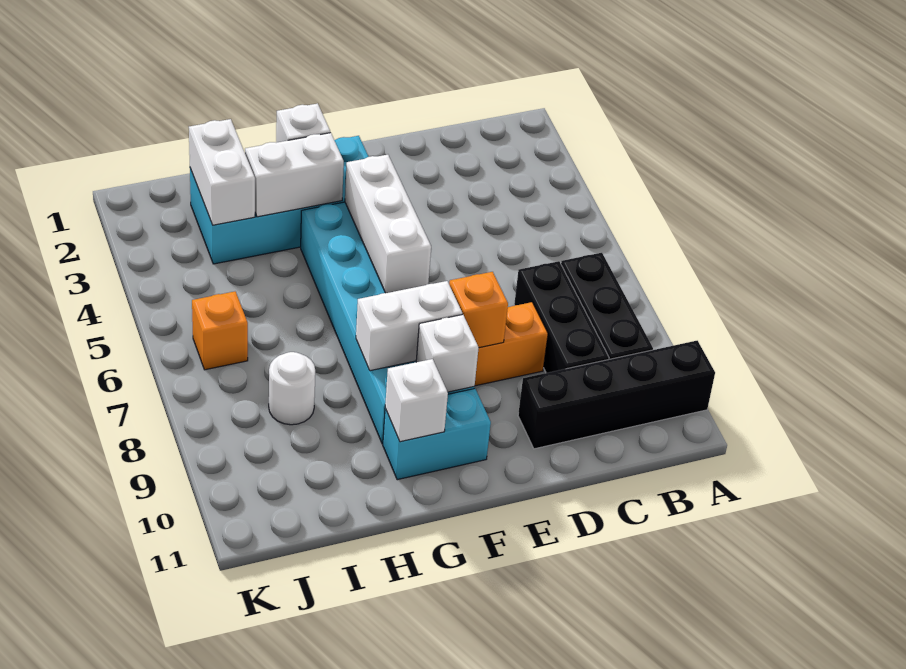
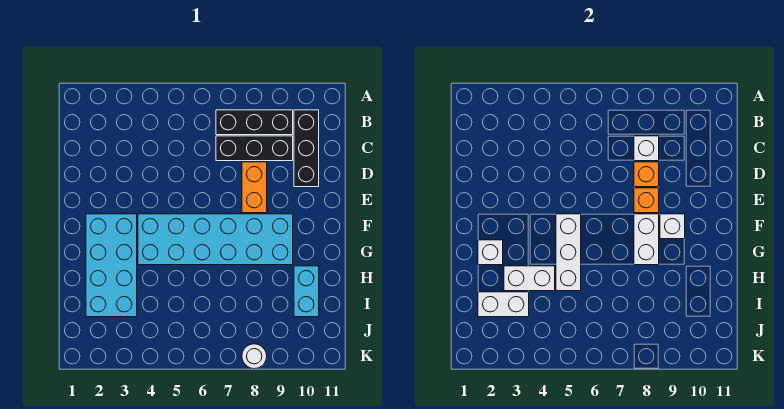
black 1x4 brick [518,341,715,449] -> black 1x3 brick [294,110,319,187]
white 1x3 brick [345,155,431,293] -> white 1x3 brick turned to [556,214,581,291]
cyan 1x2 brick [383,389,491,480] -> cyan 1x2 brick moved to [294,266,319,317]
white 1x2 brick [245,133,344,217] -> white 1x2 brick turned to [504,266,555,291]
white 1x1 brick [385,359,448,442] -> white 1x1 brick moved to [634,136,659,161]
white 1x1 round brick [269,352,315,425] -> white 1x1 round brick moved to [242,344,267,369]
orange 1x1 brick [192,292,248,370] -> orange 1x1 brick moved to [634,162,659,187]

